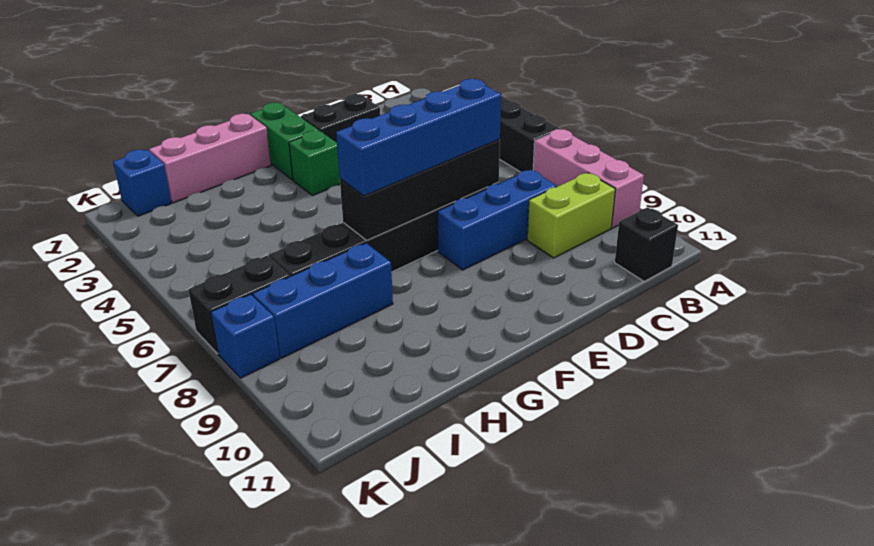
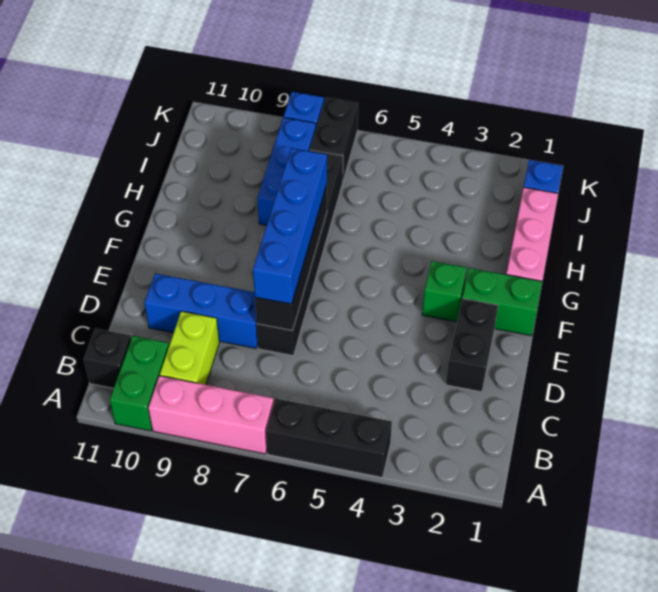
none -> green 1x2 brick [110,336,169,431]
blue 1x3 brick [437,170,557,270] -> blue 1x3 brick turned to [145,274,258,348]

